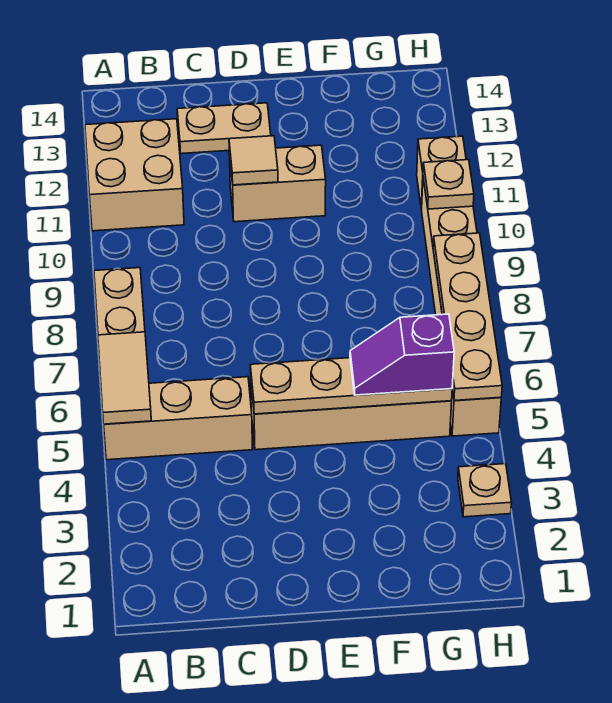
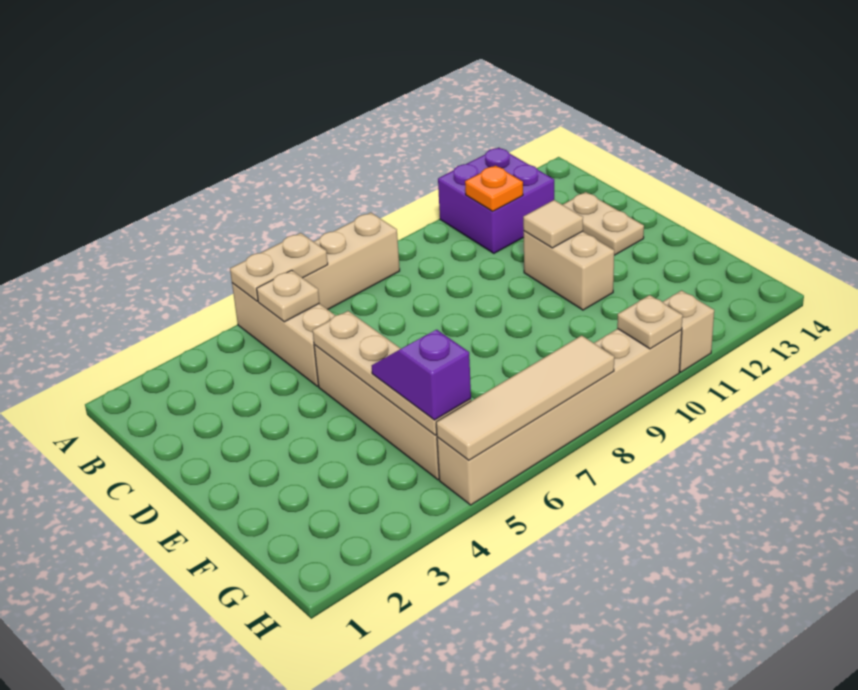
tan 1x2 tile [98,332,151,424] -> tan 1x2 plate [230,233,328,301]
tan 2x2 brick [85,119,184,231] -> purple 2x2 brick [438,148,554,253]
none -> orange 1x1 plate [465,166,523,211]
tan 1x1 plate [458,464,512,517] -> tan 1x1 plate moved to [257,270,319,322]
tan 1x4 plate [433,233,502,401] -> tan 1x4 tile [436,335,614,460]

